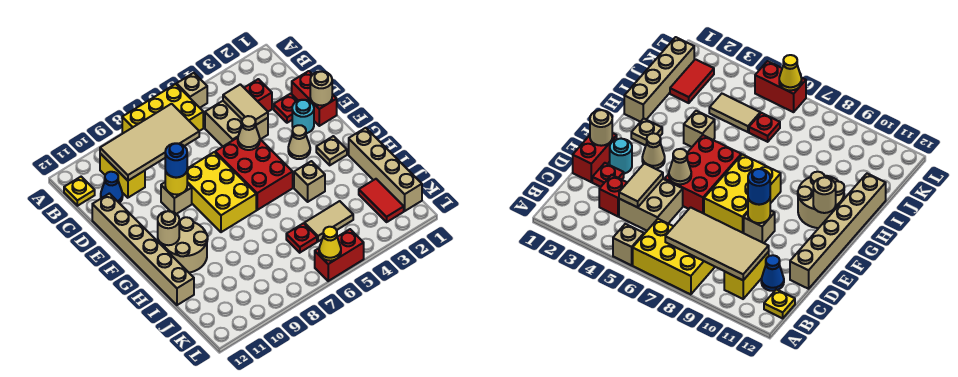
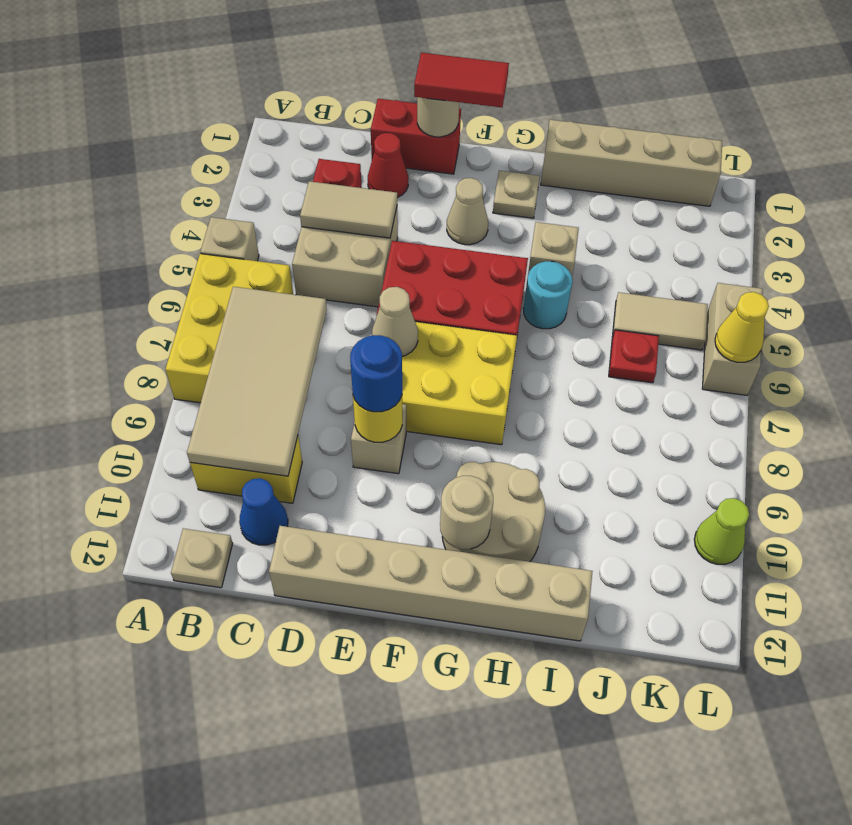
yellow 1x1 plate [64,177,95,206] -> tan 1x1 plate [171,528,233,588]
red 1x1 plate [274,94,298,123] -> red 1x1 cone [368,133,408,198]
cyan 1x1 round brick [292,100,314,133] -> cyan 1x1 round brick moved to [523,261,572,329]
tan 1x1 cone [238,116,260,150] -> tan 1x1 cone moved to [372,287,418,356]
red 1x2 tile [359,179,404,222] -> red 1x2 tile moved to [414,53,509,107]
tan 1x2 tile [304,201,353,241] -> tan 1x2 tile turned to [613,292,708,350]
red 1x2 brick [315,229,364,281] -> tan 1x2 brick [702,283,763,395]
none -> lime 1x1 cone [694,498,749,564]

